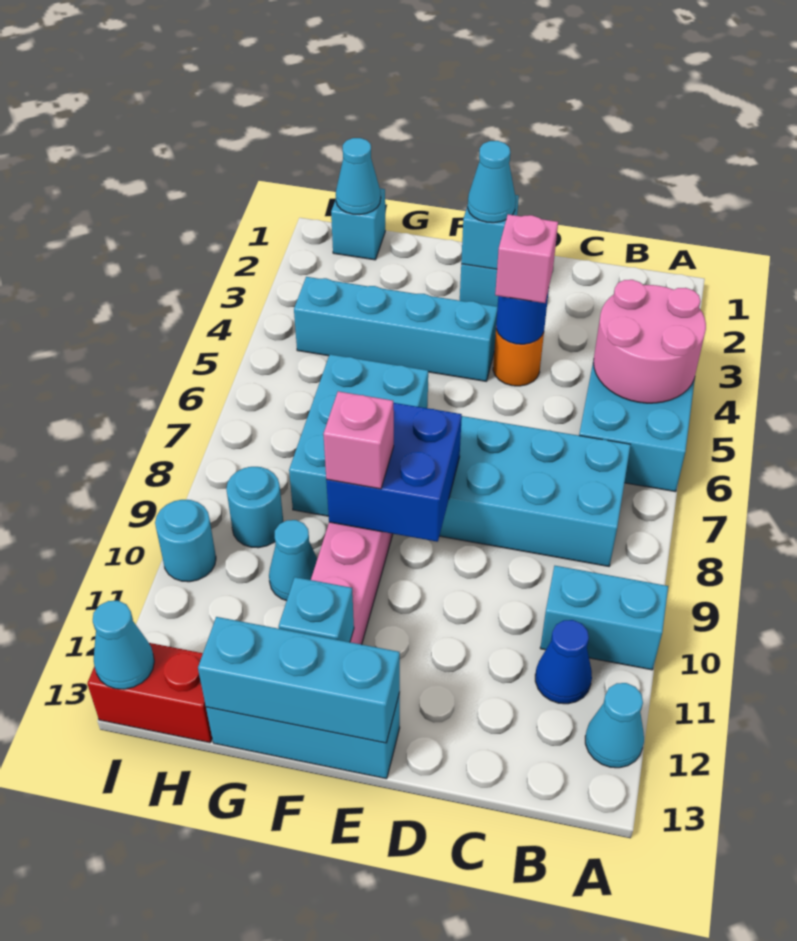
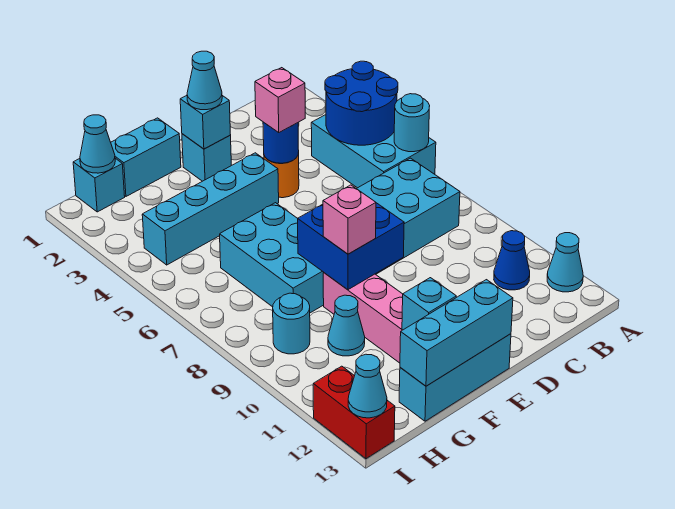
pink 2x2 round brick [594,280,706,403] -> blue 2x2 round brick [325,61,398,145]
cyan 1x2 brick [540,566,668,670] -> cyan 1x2 brick moved to [111,118,181,196]
red 1x2 brick [87,643,212,743] -> red 1x2 brick turned to [313,366,395,459]
cyan 1x1 round brick [155,500,216,582] -> cyan 1x1 round brick moved to [394,94,430,152]

